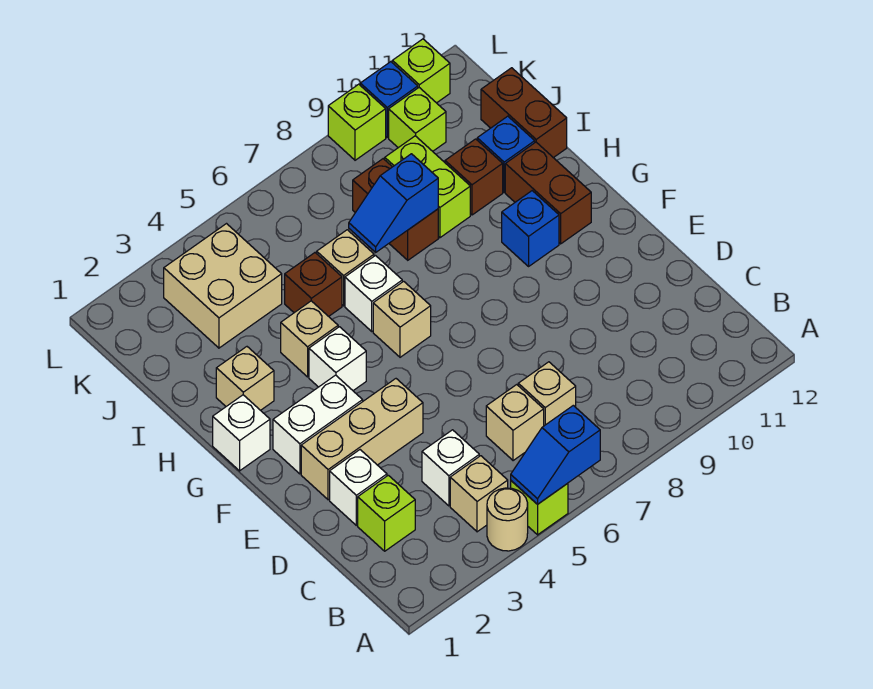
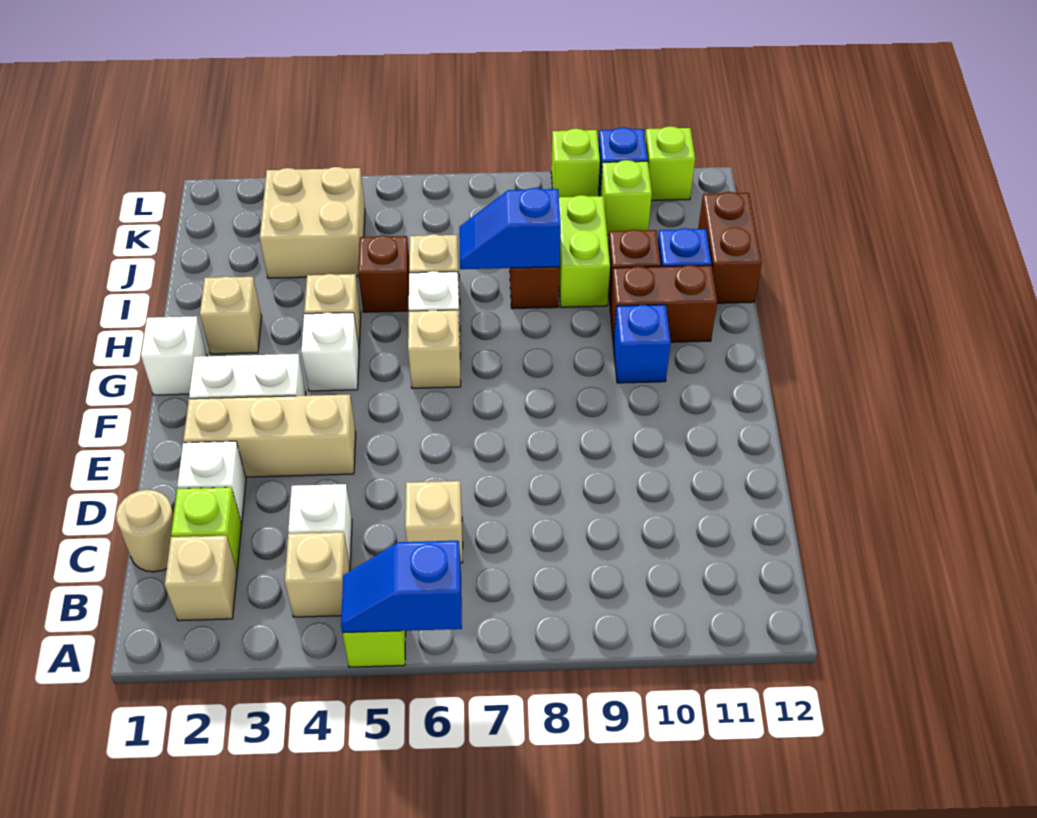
tan 1x1 round brick [487,488,528,551] -> tan 1x1 round brick moved to [116,490,174,572]
tan 1x1 brick [518,362,576,426] -> tan 1x1 brick moved to [165,536,237,621]
brown 1x2 brick [505,142,591,244] -> brown 1x2 brick turned to [610,265,717,343]

